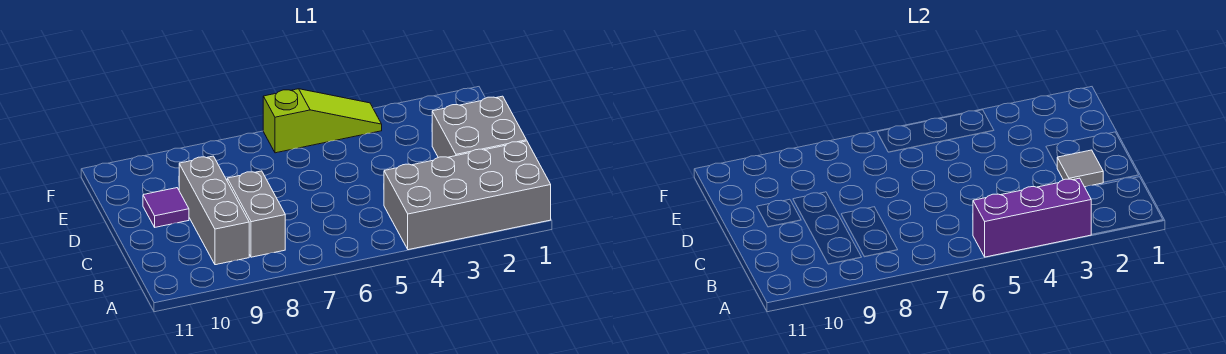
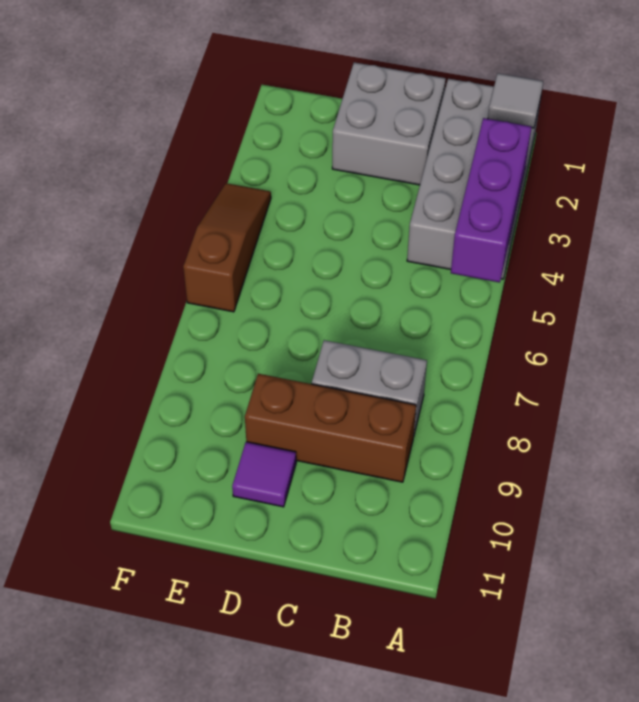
grey 1x3 brick [179,156,249,265] -> brown 1x3 brick [245,374,416,482]
grey 1x1 tile [1057,150,1103,187] -> grey 1x1 tile moved to [488,73,543,128]
lime 1x3 slope [263,89,382,153] -> brown 1x3 slope [183,183,271,312]

